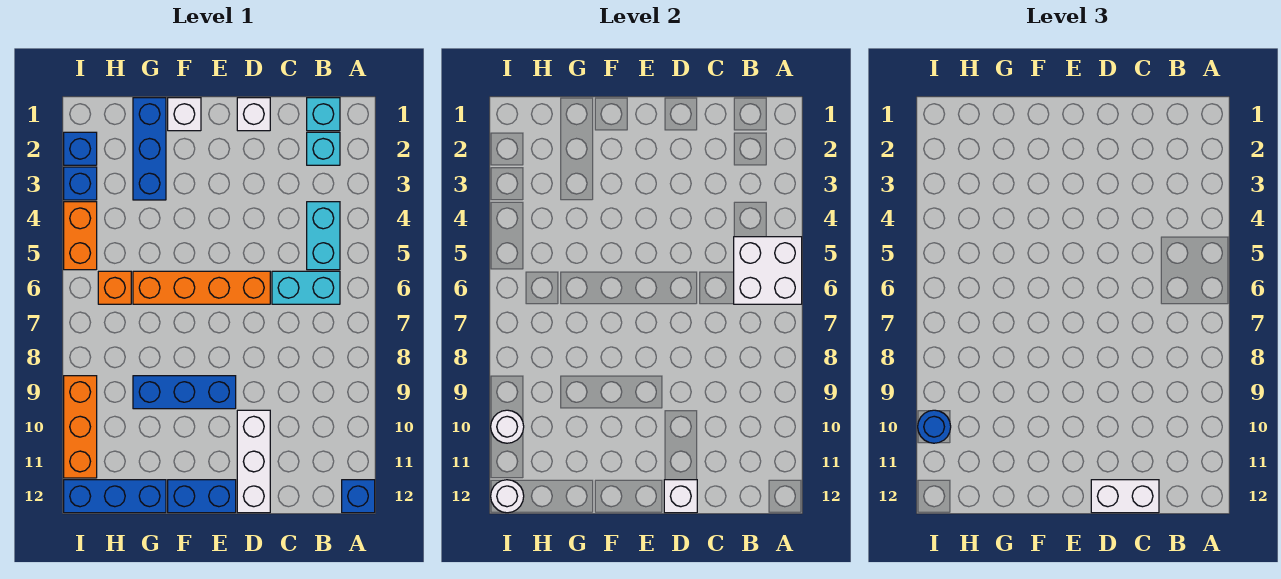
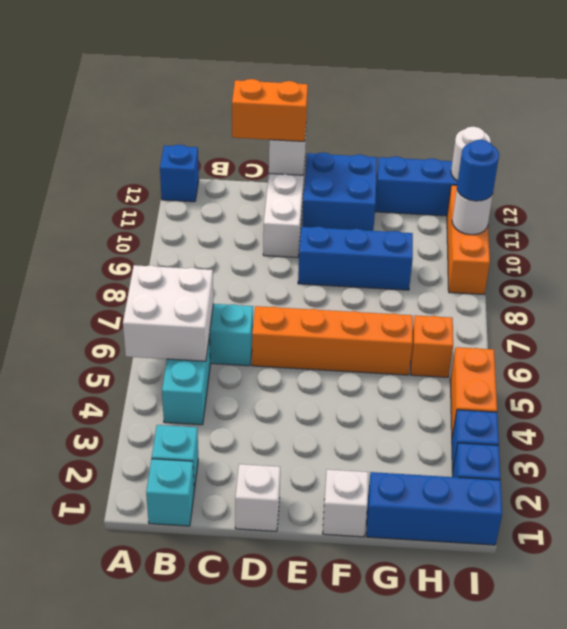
white 1x2 brick [1091,480,1159,513] -> orange 1x2 brick [232,79,308,142]
blue 1x2 brick [168,480,236,513] -> blue 2x2 brick [302,153,377,231]
blue 1x3 brick [133,98,166,200] -> blue 1x3 brick turned to [366,472,502,545]

